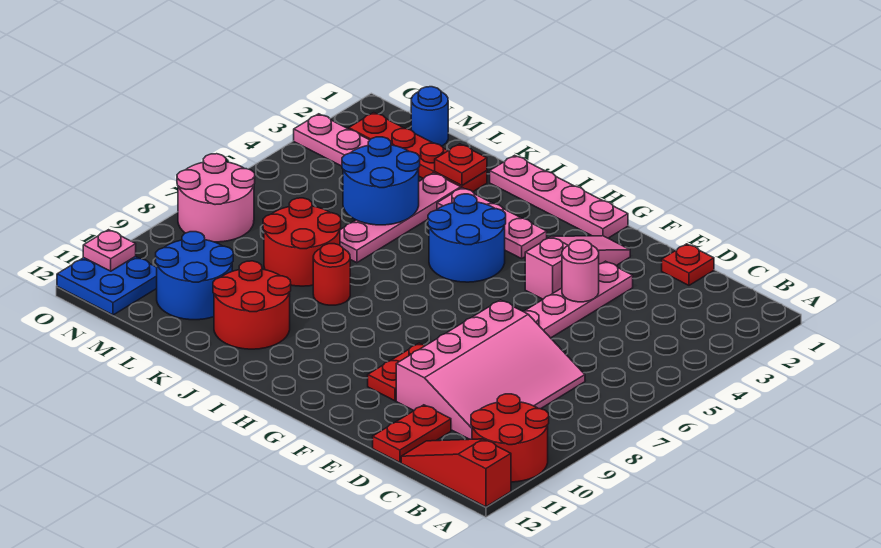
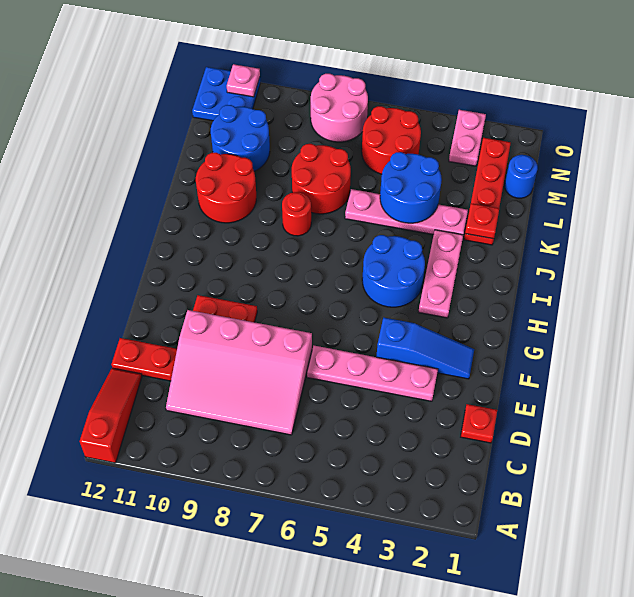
red 2x2 round brick [471,394,549,482] -> red 2x2 round brick moved to [362,106,421,174]
pink 1x1 round brick [562,240,599,302] -> none
pink 1x3 slope [525,236,630,299] -> blue 1x3 slope [376,317,474,379]
pink 1x4 plate [490,155,628,238] -> none

